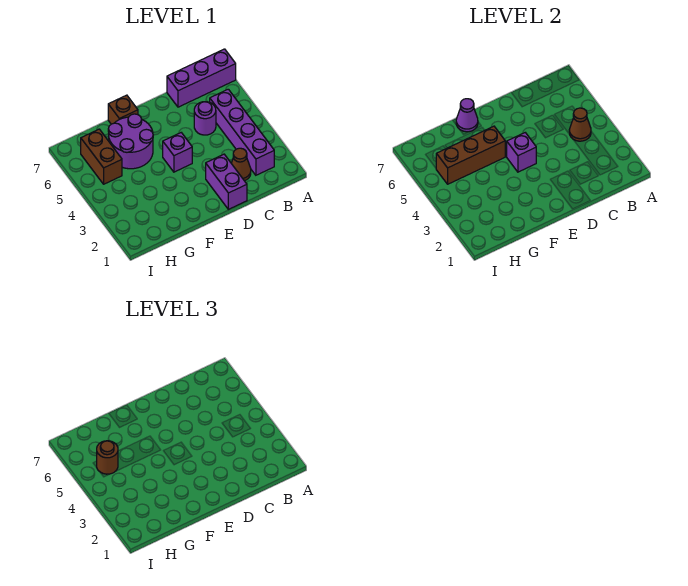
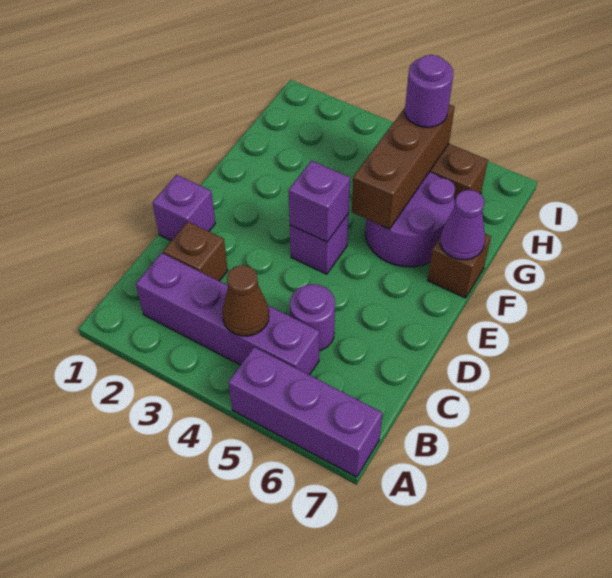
purple 1x3 brick [167,49,236,107] -> purple 1x3 brick turned to [228,347,383,477]
brown 1x1 cone [231,148,251,181] -> brown 1x1 brick [163,222,228,281]
purple 1x2 brick [206,154,247,209] -> purple 1x1 brick [152,175,215,241]
brown 1x1 round brick [97,441,118,474] -> purple 1x1 round brick [405,55,453,127]

